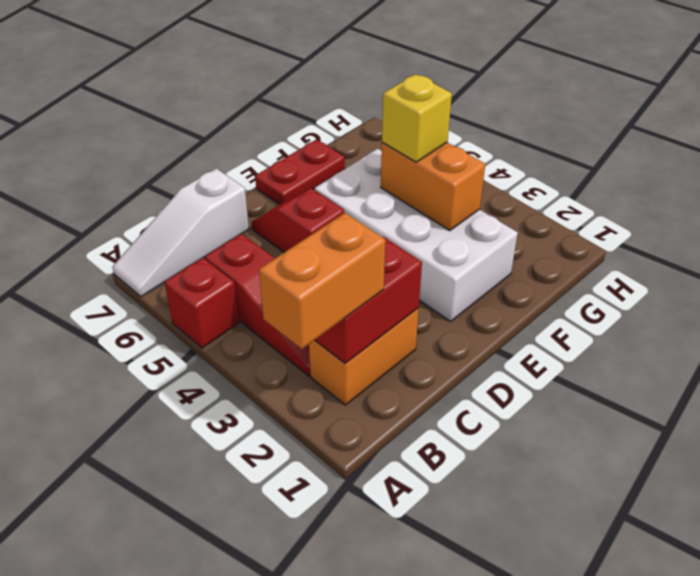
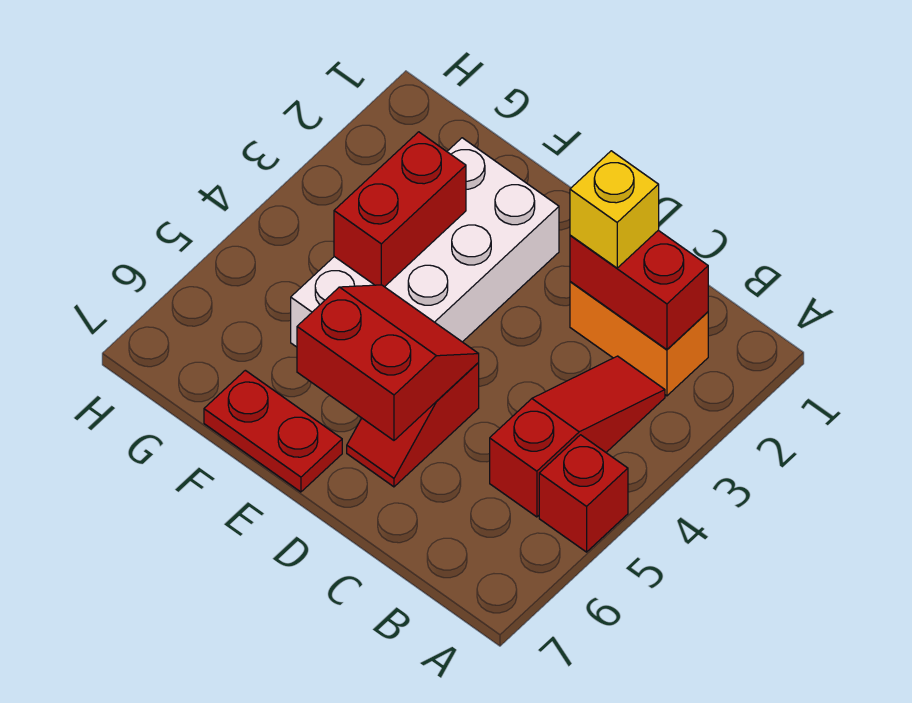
orange 1x2 brick [259,213,385,349] -> none
white 1x3 slope [112,168,249,297] -> none
none -> red 2x2 slope [297,285,479,440]
orange 1x2 brick [381,142,485,231] -> red 1x2 brick [334,132,466,287]
yellow 1x1 brick [382,74,452,162] -> yellow 1x1 brick moved to [570,151,659,268]

